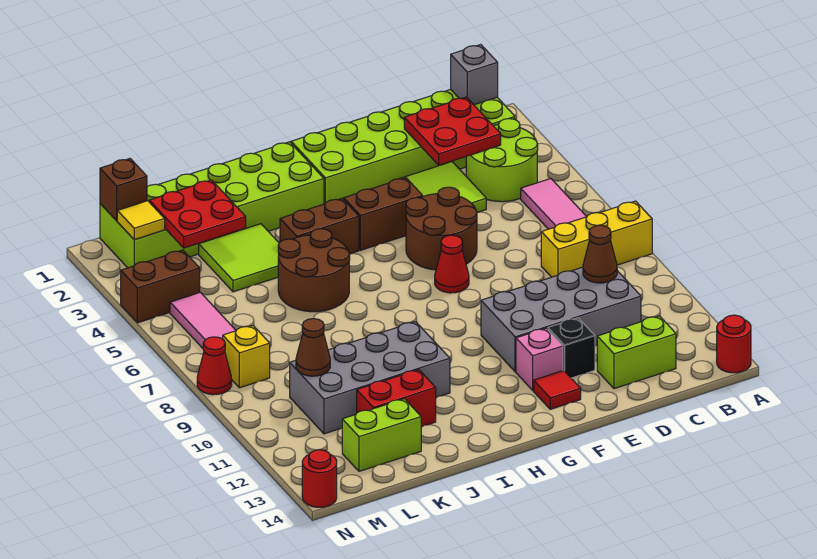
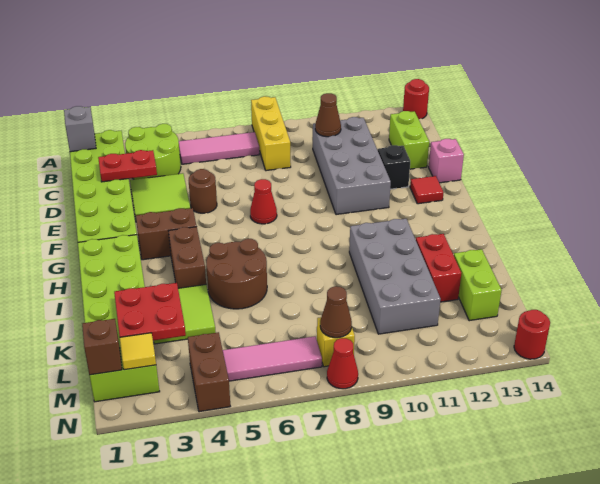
red 2x2 plate [404,97,501,165] -> red 1x2 plate [98,150,157,182]
brown 2x2 round brick [406,187,477,270] -> brown 1x1 round brick [189,169,217,213]
brown 1x2 brick [344,178,423,250] -> brown 1x2 brick turned to [136,208,197,260]
pink 1x1 brick [516,328,563,390] -> pink 1x1 brick moved to [429,139,464,183]
brown 1x1 cone [296,319,330,376] -> brown 1x1 cone moved to [320,286,352,338]

